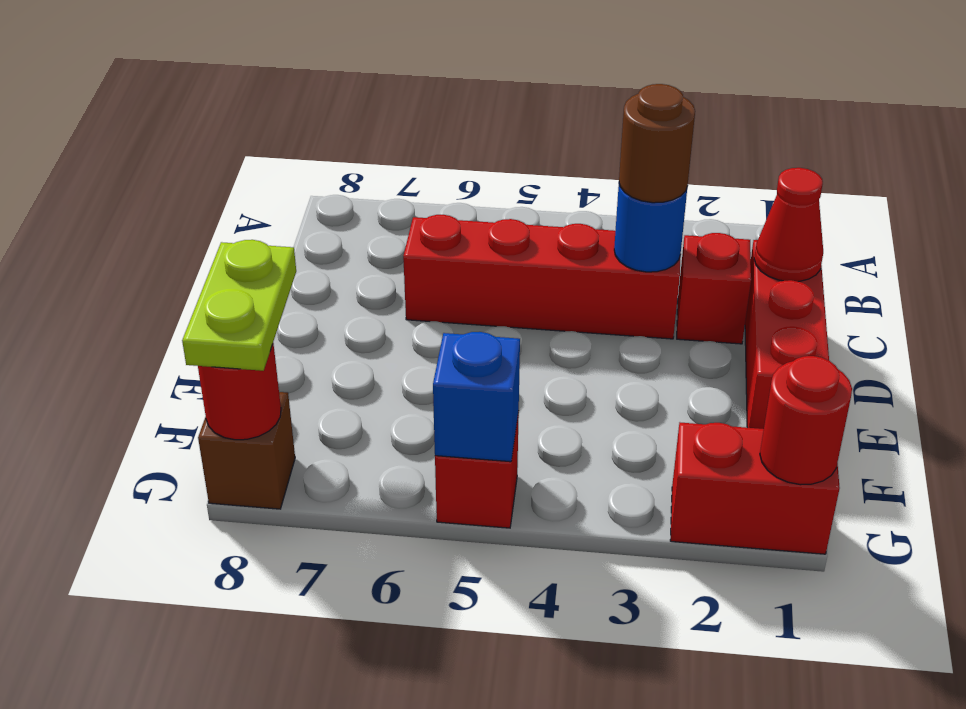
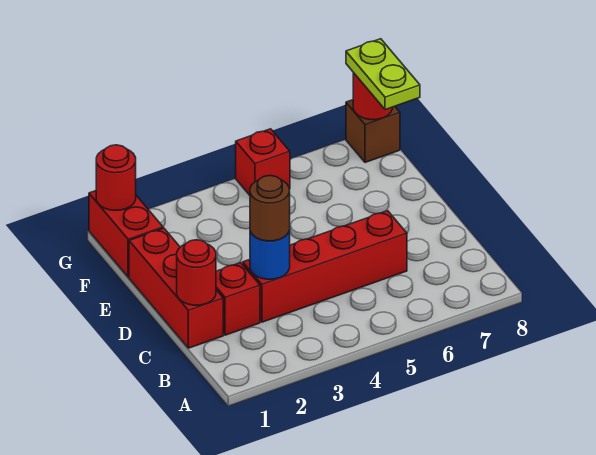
red 1x1 cone [754,168,823,282] -> red 1x1 round brick [177,240,216,305]
red 1x2 brick [670,423,840,554] -> red 1x2 brick turned to [89,191,163,277]
blue 1x1 brick [433,332,520,462] -> none

